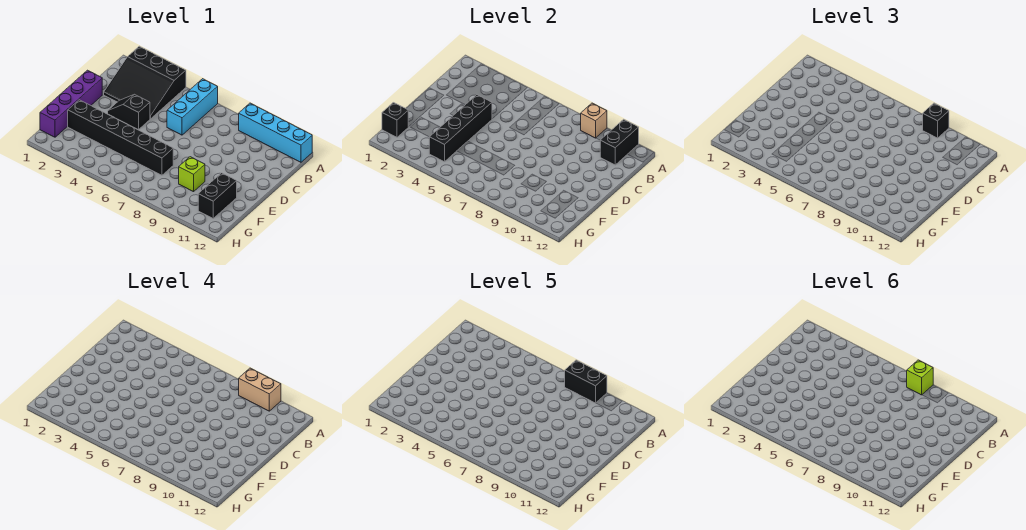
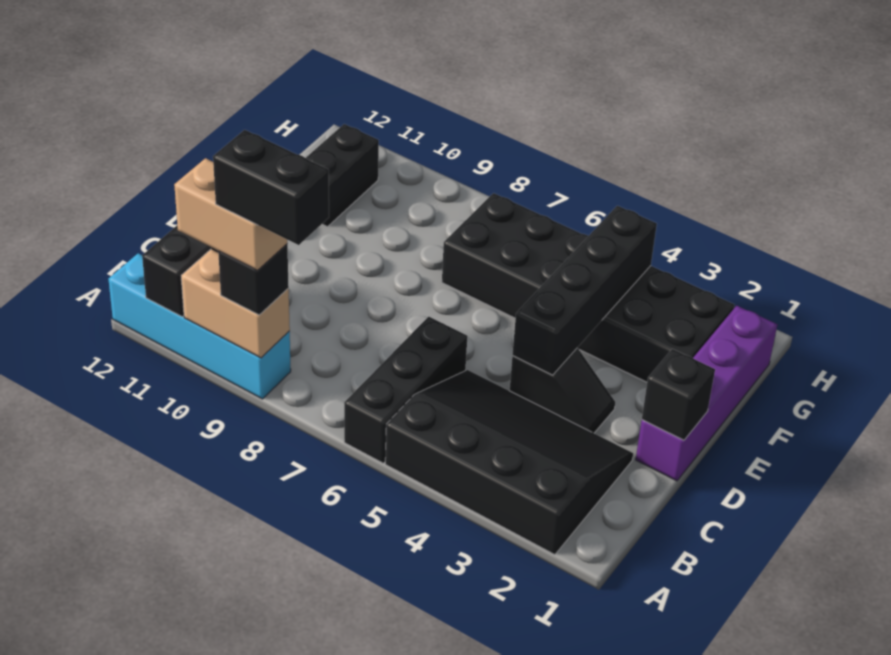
black 3x3 slope [104,46,186,119] -> black 3x4 slope [385,370,633,555]
cyan 1x3 brick [167,79,218,135] -> black 1x3 brick [344,317,468,463]
lime 1x1 brick [907,360,933,395] -> none
tan 1x1 brick [581,103,607,138] -> tan 1x2 brick [181,249,290,358]
black 1x6 brick [68,100,173,175] -> black 2x6 brick [442,193,734,382]
lime 1x1 brick [179,157,205,192] -> none
black 1x1 brick [382,103,408,137] -> black 1x1 brick moved to [642,349,715,440]

